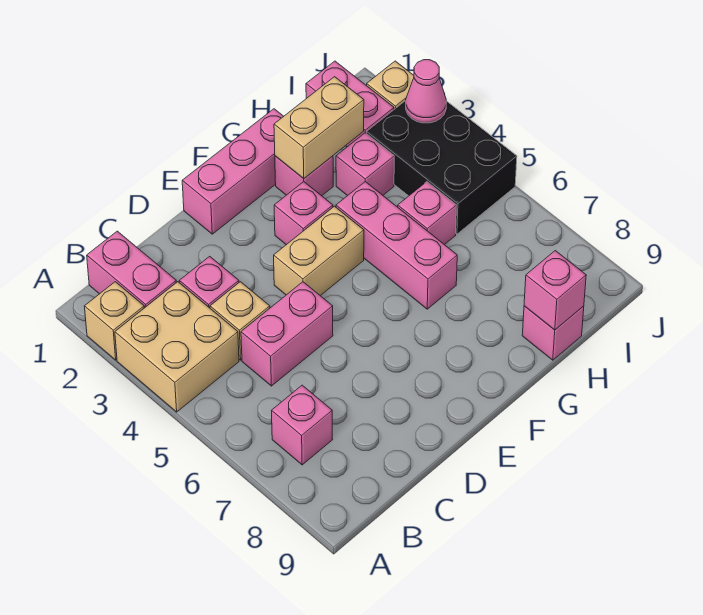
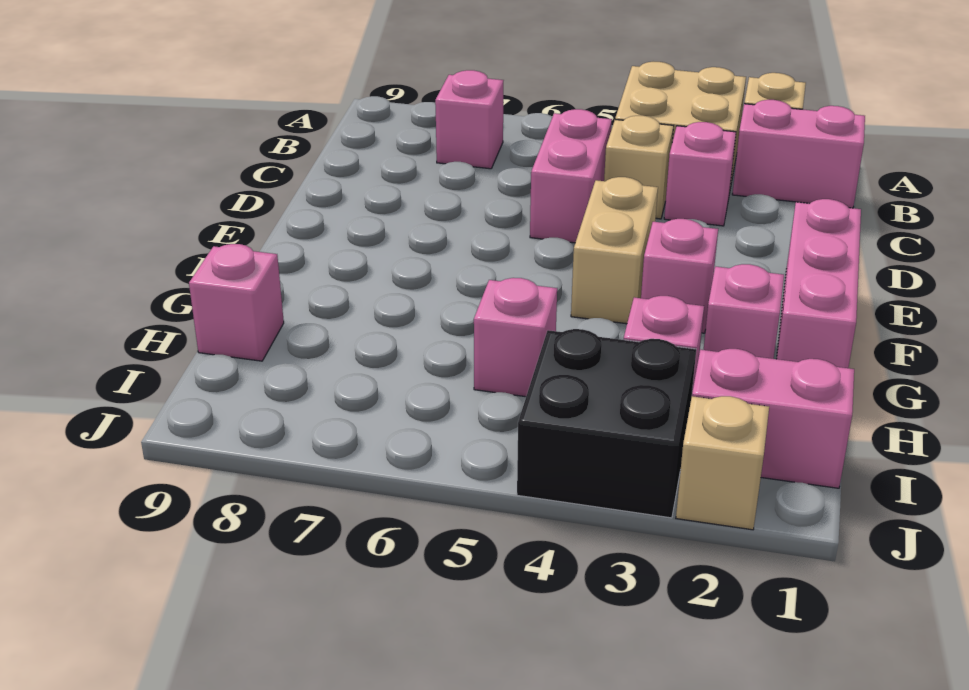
tan 1x2 brick [274,77,364,179] -> none
pink 1x3 brick [336,182,457,309] -> none
pink 1x1 brick [524,251,586,330] -> none
black 2x3 brick [367,101,517,234] -> black 2x2 brick [517,329,696,518]
pink 1x1 cone [406,60,446,123] -> none

